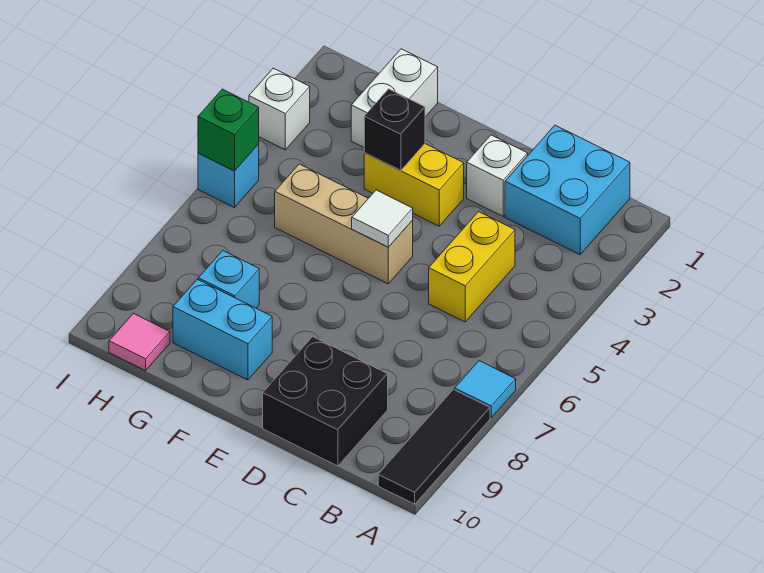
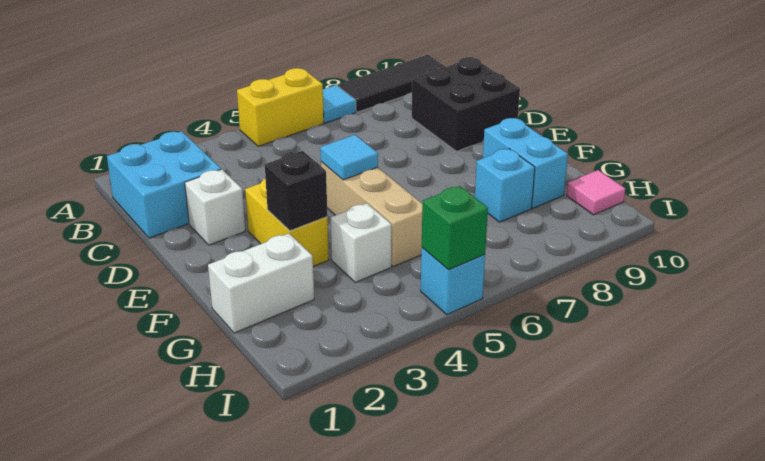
yellow 1x2 brick [429,212,515,322] -> yellow 1x2 brick moved to [237,68,324,146]
white 1x1 tile [352,190,413,247] -> cyan 1x1 tile [320,135,378,180]
white 1x1 brick [249,68,310,150] -> white 1x1 brick moved to [331,203,391,282]

